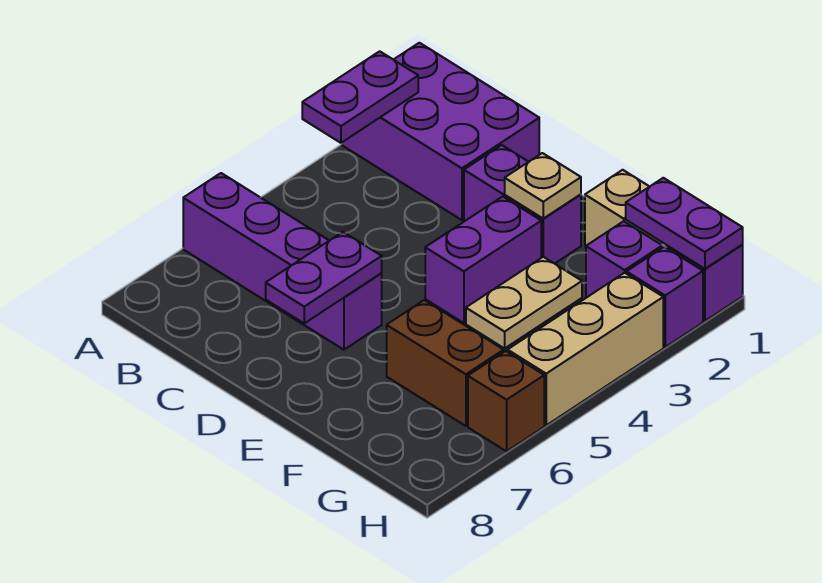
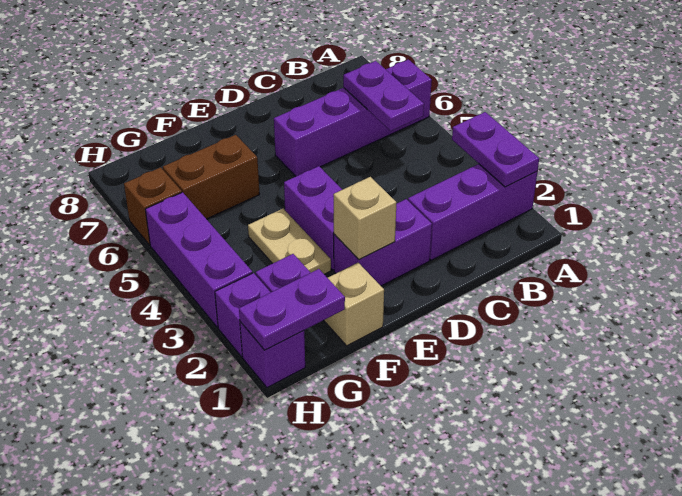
purple 2x3 brick [342,43,539,220] -> purple 1x3 brick [408,164,537,260]
purple 1x2 plate [266,232,382,323] -> purple 1x2 plate moved to [343,61,424,131]
tan 1x1 plate [505,153,581,218] -> tan 1x1 brick [333,177,396,260]
tan 1x3 brick [508,273,663,425] -> purple 1x3 brick [145,192,252,327]

